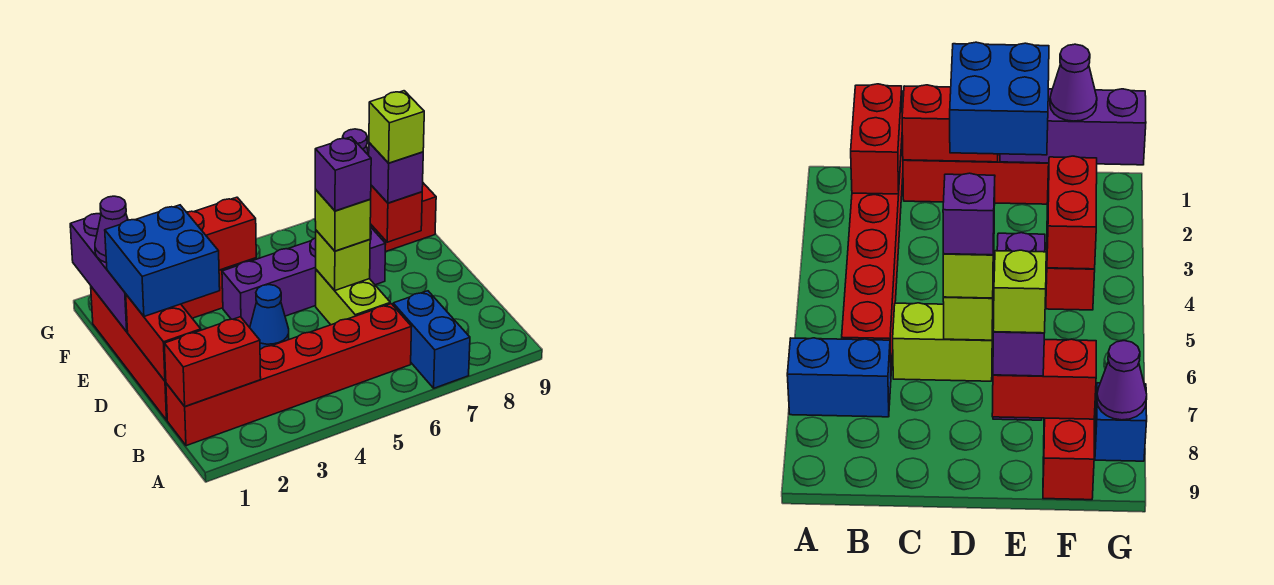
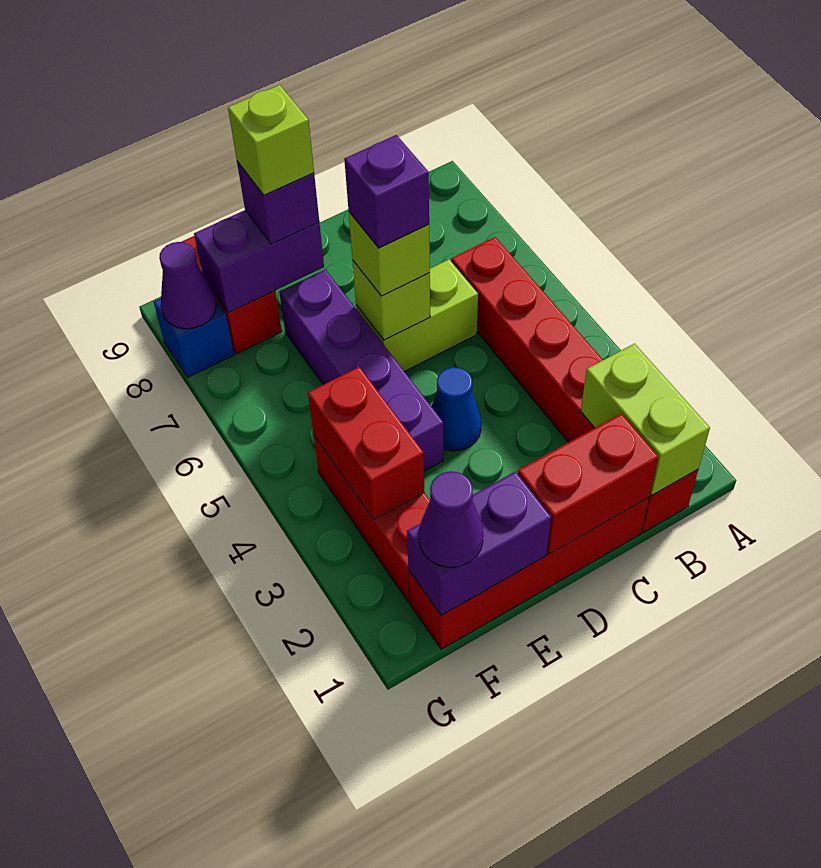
blue 1x2 brick [393,291,470,388] -> none
red 1x2 brick [164,317,261,406] -> lime 1x2 brick [581,344,710,495]
blue 2x2 brick [105,205,220,317] -> none
purple 1x3 brick [70,213,128,332] -> purple 1x2 brick [407,472,551,616]
red 1x2 brick [367,152,422,242] -> purple 1x2 brick [194,210,324,313]

